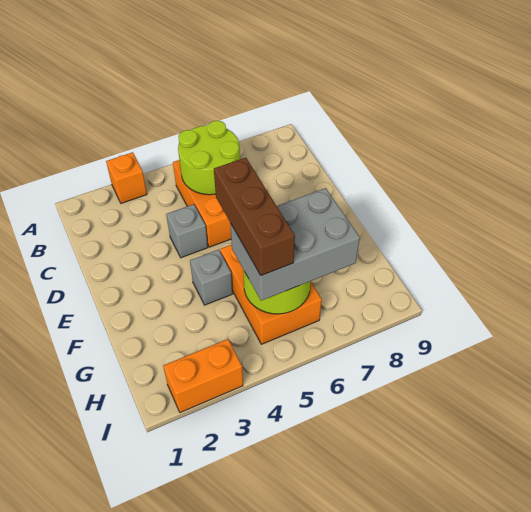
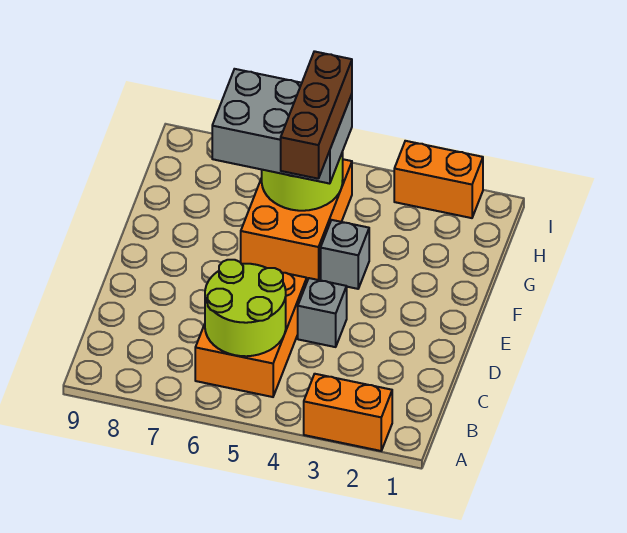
orange 1x1 brick [106,152,147,203] -> orange 1x2 brick [304,374,392,451]

